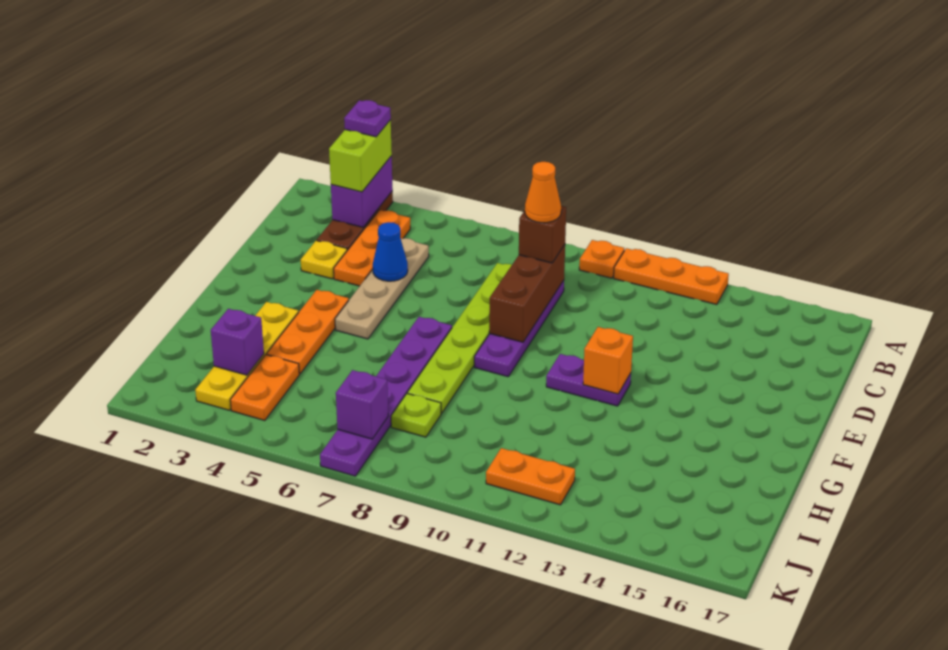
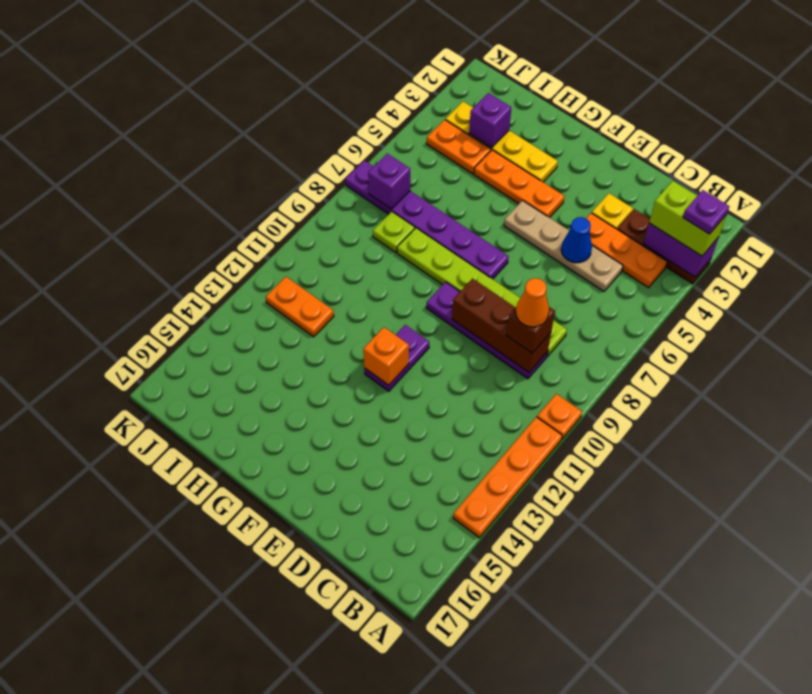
orange 1x3 plate [614,248,729,304] -> orange 1x4 plate [453,417,562,538]
orange 1x2 plate [486,448,575,505] -> orange 1x2 plate turned to [266,277,334,337]

